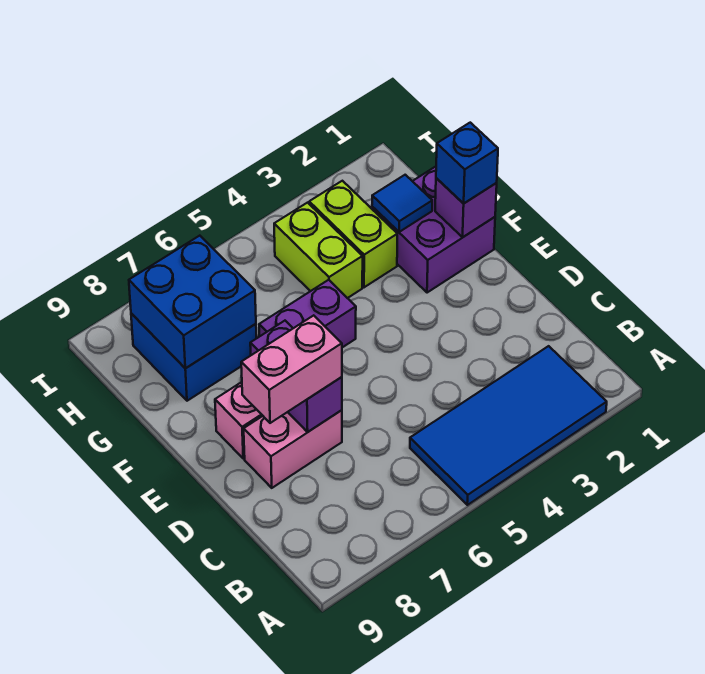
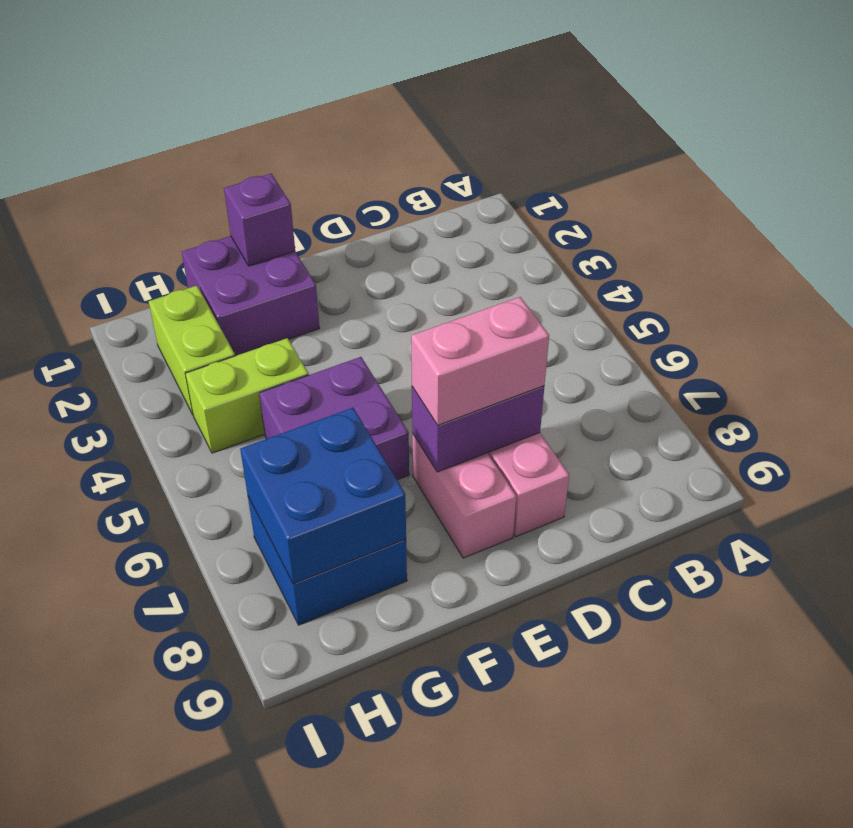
blue 2x4 tile [410,346,607,505] -> none
pink 1x2 brick [241,315,342,423] -> pink 1x2 brick turned to [411,297,549,425]
blue 1x1 brick [436,123,498,204] -> none
purple 1x2 brick [259,280,356,347] -> purple 2x2 brick [259,357,409,480]
blue 1x1 tile [372,175,432,232] -> none
lime 1x2 brick [309,181,397,287] -> lime 1x2 brick turned to [149,286,235,414]

